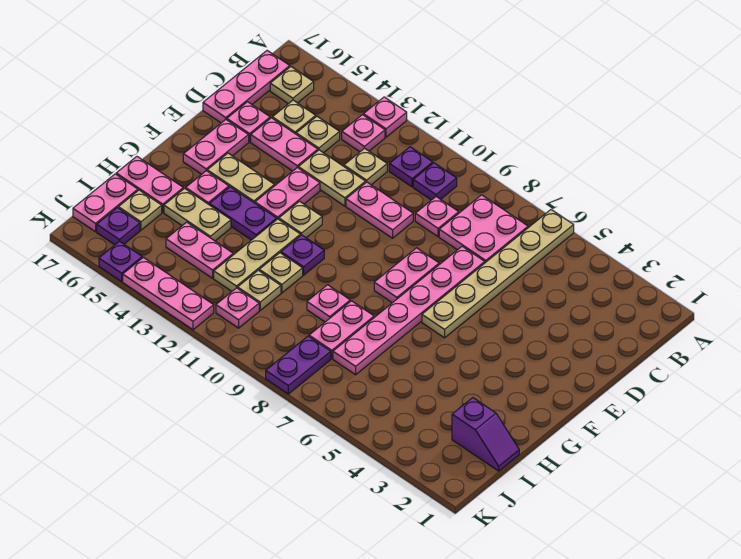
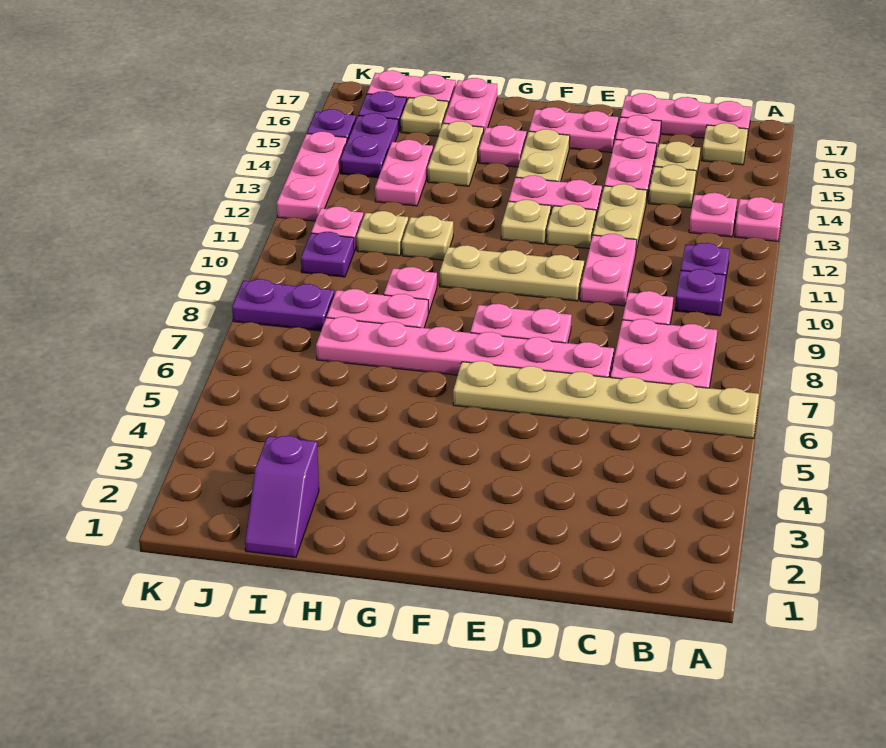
tan 1x1 plate [344,148,387,185] -> tan 1x1 plate moved to [547,204,596,249]
purple 1x1 plate [281,235,324,275] -> purple 1x1 plate moved to [301,232,354,277]
tan 1x3 plate [214,219,300,291] -> tan 1x3 plate moved to [440,245,584,301]
purple 1x2 plate [209,187,277,240] -> purple 1x2 plate moved to [340,113,398,178]

